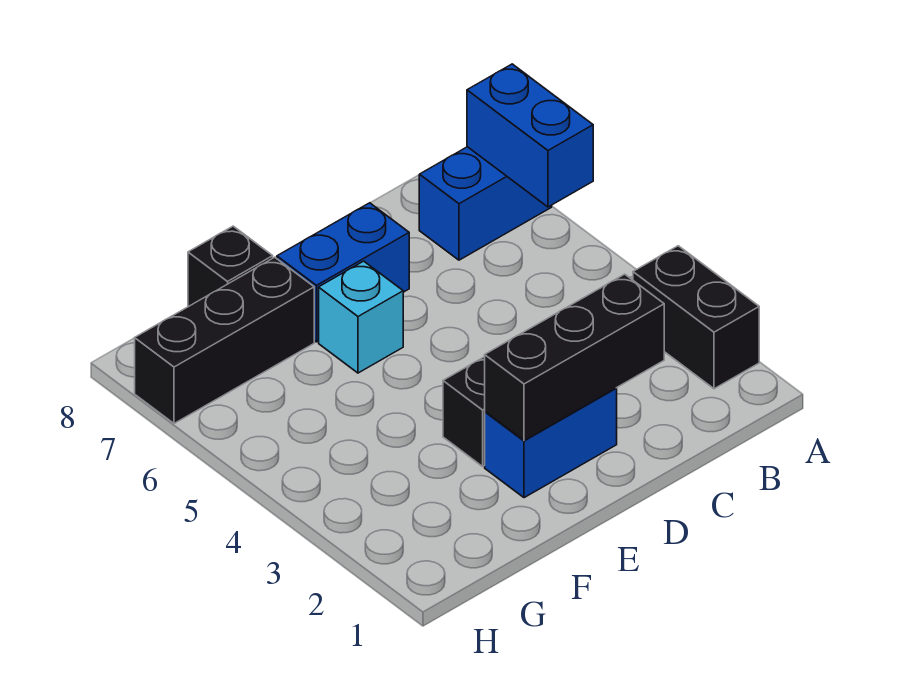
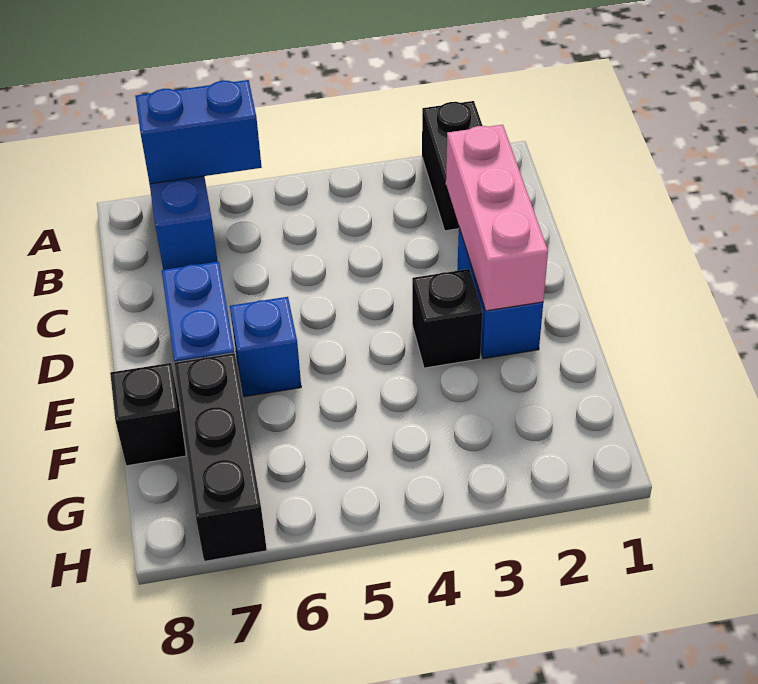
black 1x2 brick [633,246,759,389] -> black 1x2 brick turned to [422,101,482,231]
black 1x3 brick [485,274,664,440] -> pink 1x3 brick [446,125,548,311]
cyan 1x1 brick [319,261,403,373] -> blue 1x1 brick [230,297,301,397]

